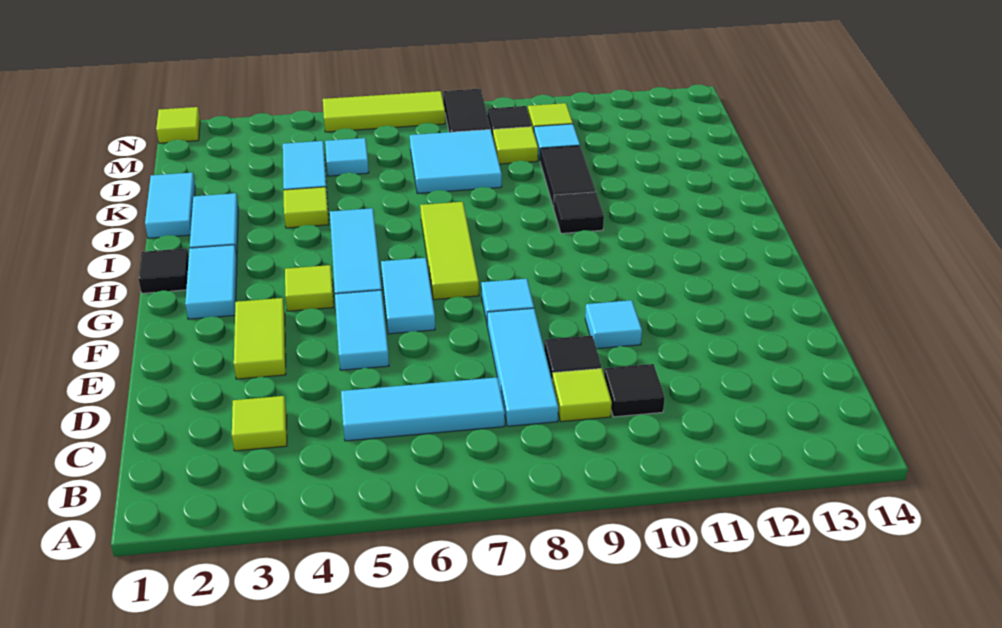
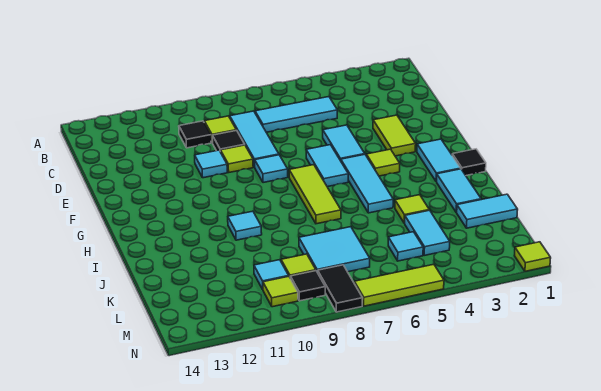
lime 1x1 tile [232,396,287,451] -> lime 1x1 tile moved to [221,145,253,172]
black 1x1 tile [554,192,604,233] -> cyan 1x1 tile [228,211,262,240]
cyan 1x2 tile [145,173,195,238] -> cyan 1x2 tile turned to [456,194,518,228]
black 1x2 tile [540,146,596,208] -> none

